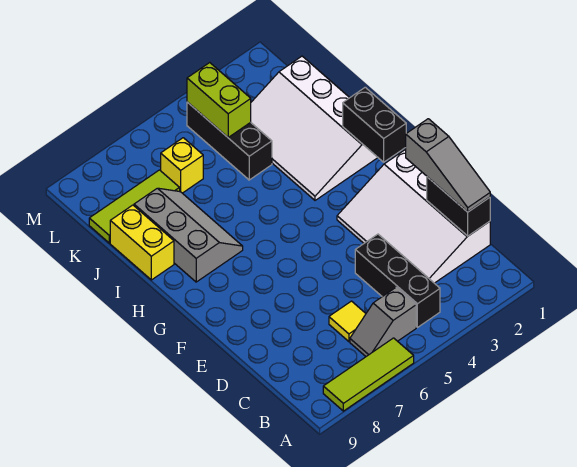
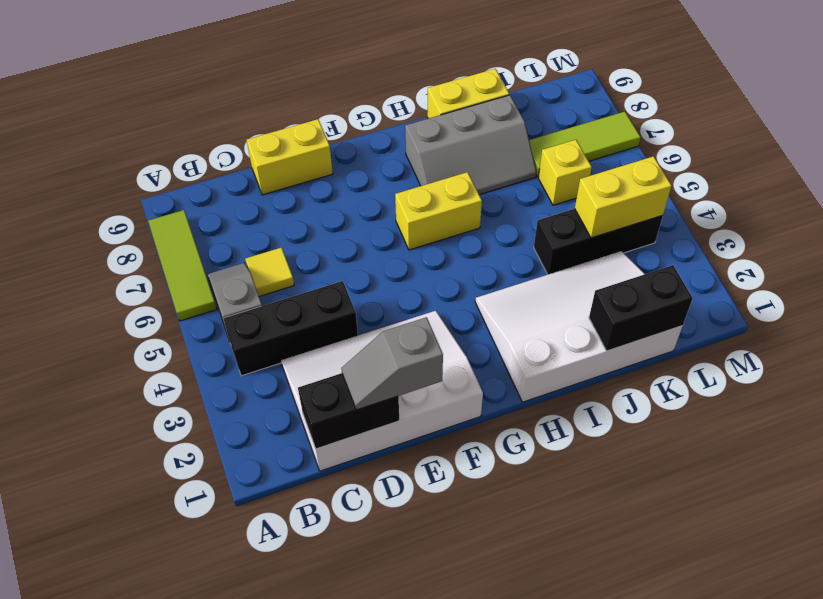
grey 1x3 slope [406,119,490,212] -> grey 1x2 slope [341,317,443,410]
none -> yellow 1x2 brick [247,119,333,195]
black 1x2 brick [343,87,406,162] -> black 1x2 brick moved to [589,265,693,351]
none -> yellow 1x2 brick [395,172,482,250]
lime 1x2 brick [187,63,251,137] -> yellow 1x2 brick [575,156,671,238]
lime 1x3 tile [89,170,180,243] -> lime 1x3 tile turned to [529,112,641,177]

